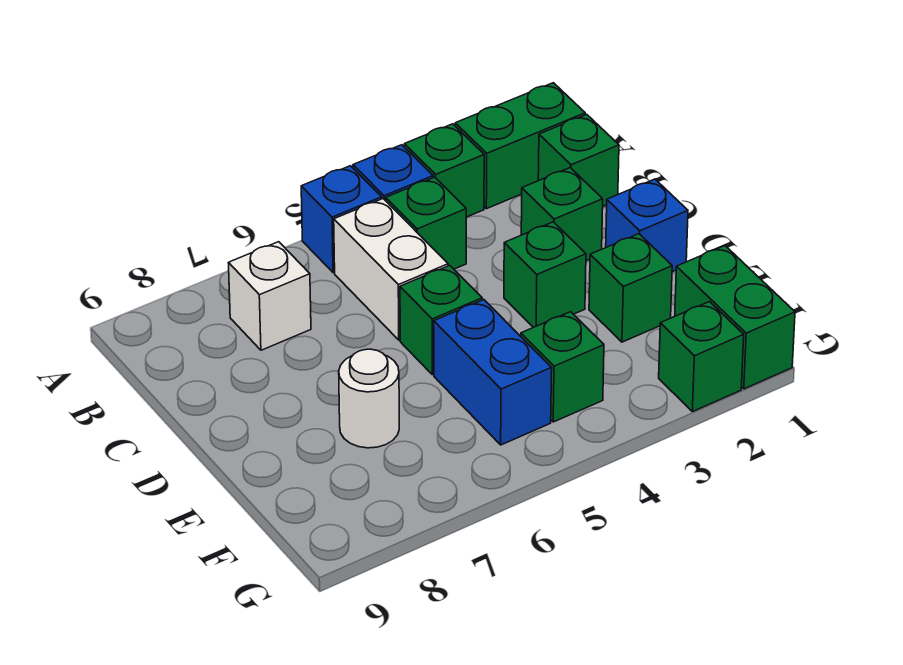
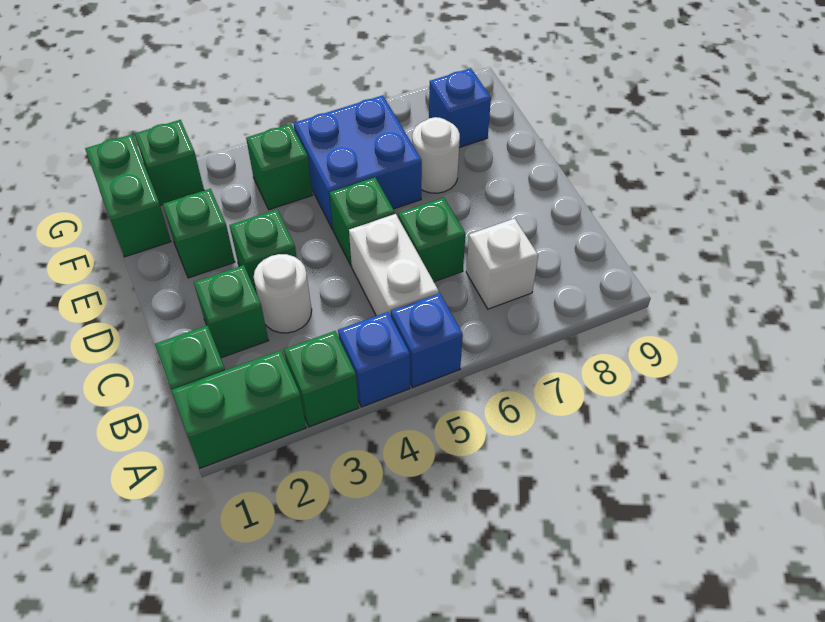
green 1x1 brick [386,177,466,269] -> green 1x1 brick moved to [398,198,465,282]
none -> white 1x1 round brick [254,254,312,333]
blue 1x1 brick [606,179,688,272] -> blue 1x1 brick moved to [429,68,491,147]
blue 1x2 brick [434,300,552,445] -> blue 2x2 brick [294,95,422,229]

